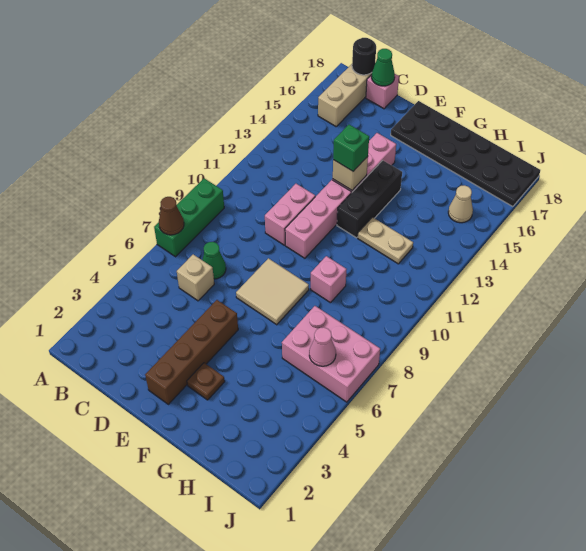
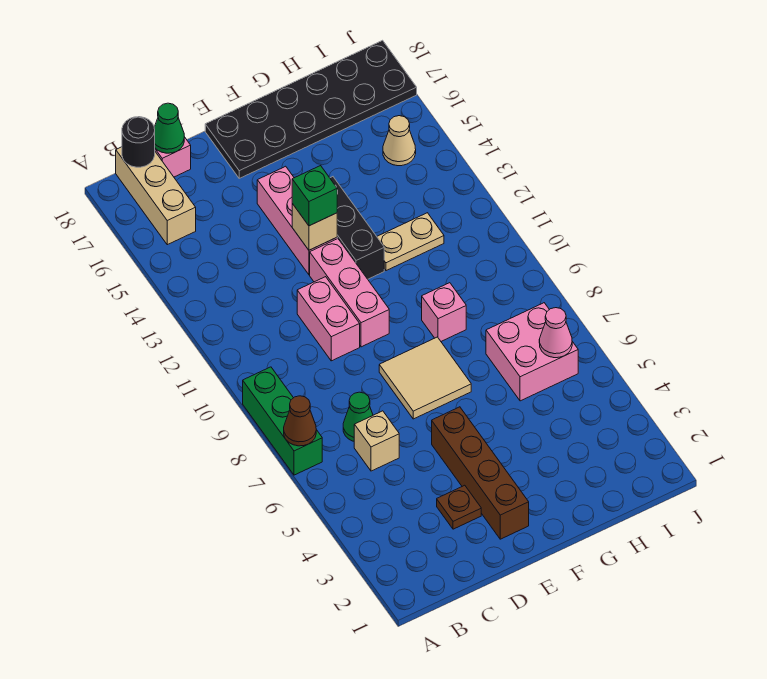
brown 1x1 plate [187,363,225,400] -> brown 1x1 plate moved to [437,485,481,529]
pink 2x3 brick [282,306,380,402] -> pink 2x2 brick [486,303,578,401]

